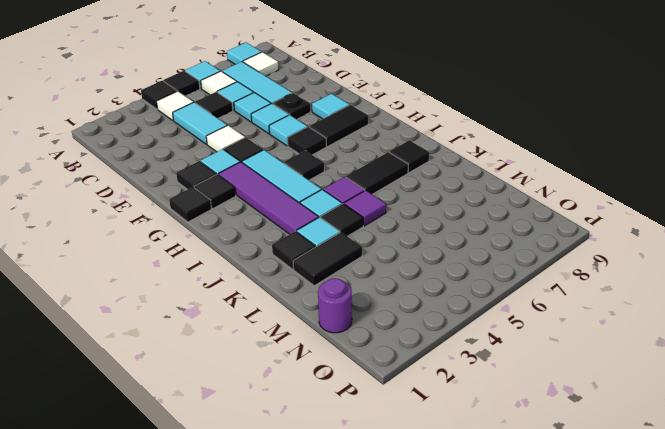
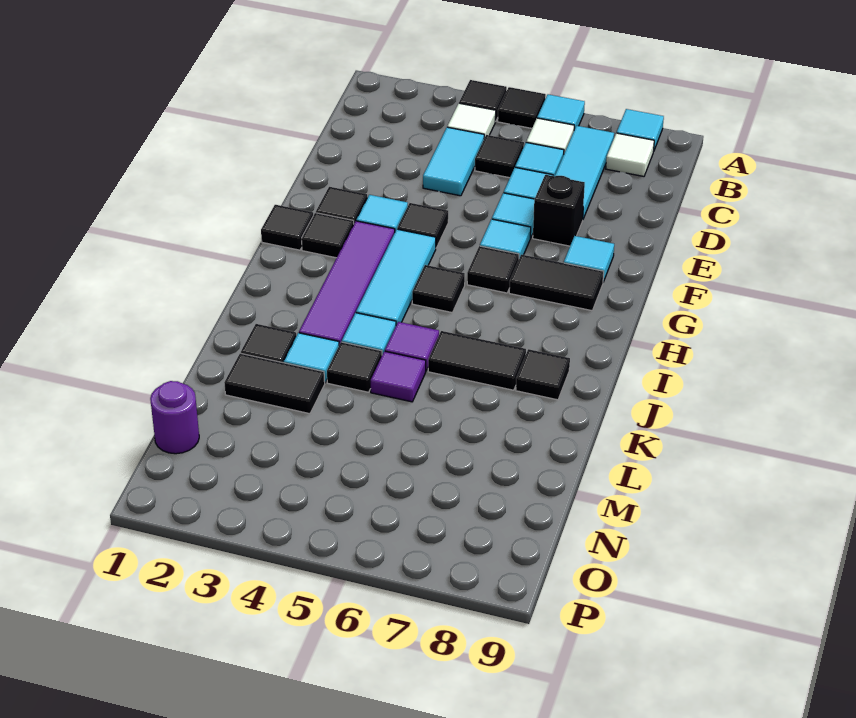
white 1x1 tile [206,125,245,152] -> none
black 1x1 plate [273,93,310,119] -> black 1x1 brick [533,175,585,246]

